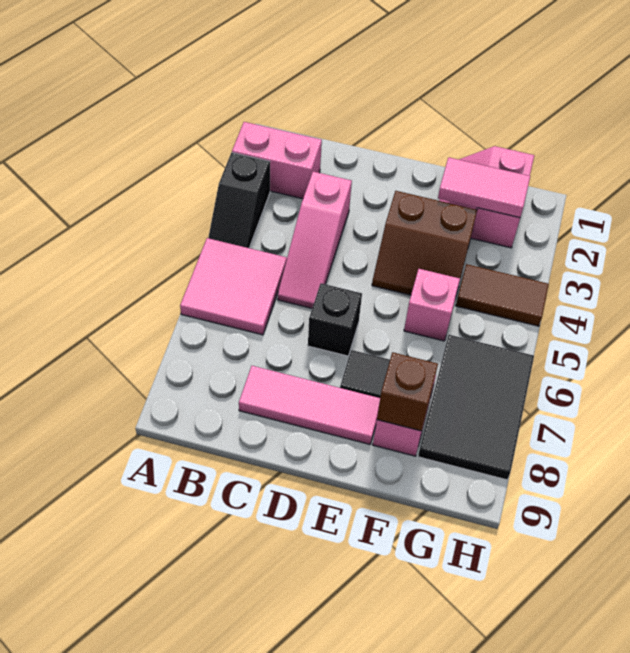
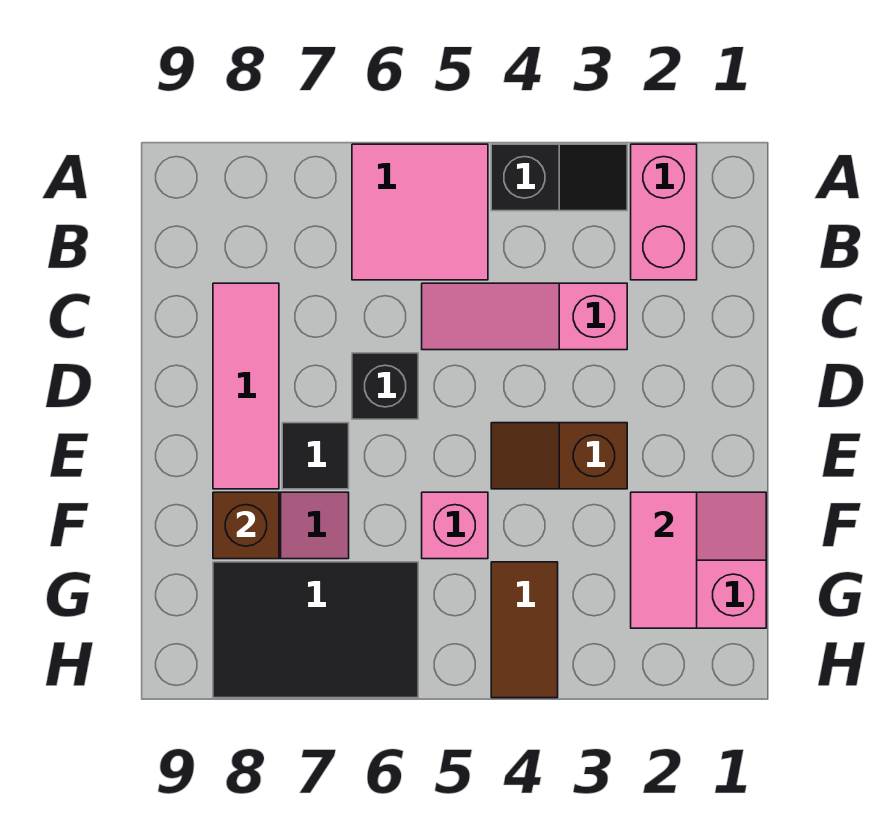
black 1x2 slope [208,153,270,248] -> black 1x2 slope turned to [491,144,627,211]
brown 2x2 slope [372,191,477,295] -> brown 1x2 slope [491,423,627,489]

